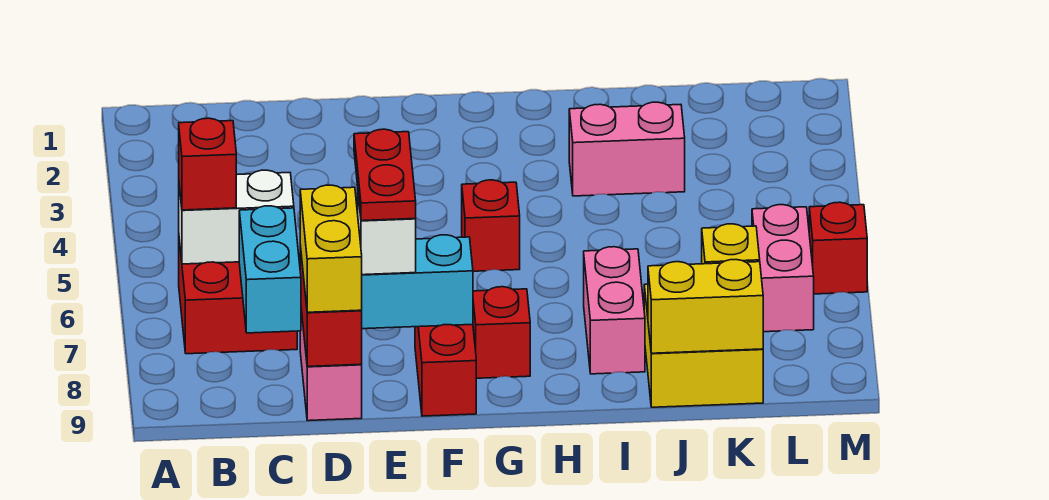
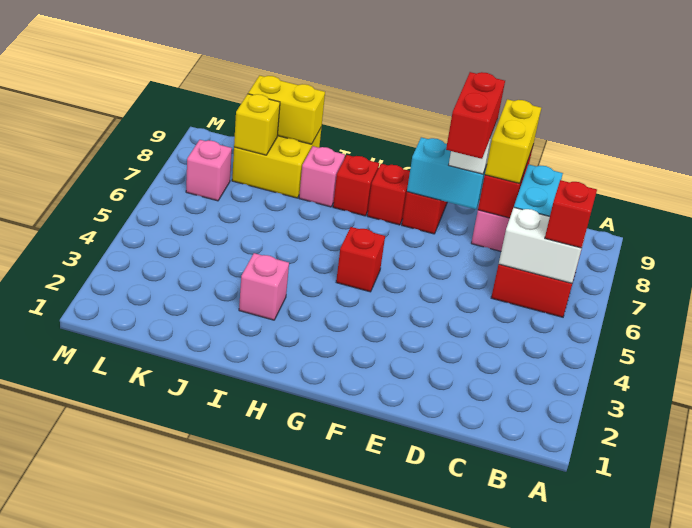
red 1x2 plate [354,129,416,221] -> red 1x2 brick [446,72,505,159]
pink 1x2 brick [569,102,685,196] -> pink 1x1 brick [239,253,289,320]
pink 1x2 brick [584,247,645,374] -> pink 1x1 brick [299,146,345,207]
pink 1x2 brick [752,205,814,332] -> pink 1x1 brick [186,140,232,201]
red 1x1 brick [809,202,867,294] -> red 1x1 brick moved to [333,155,379,216]

